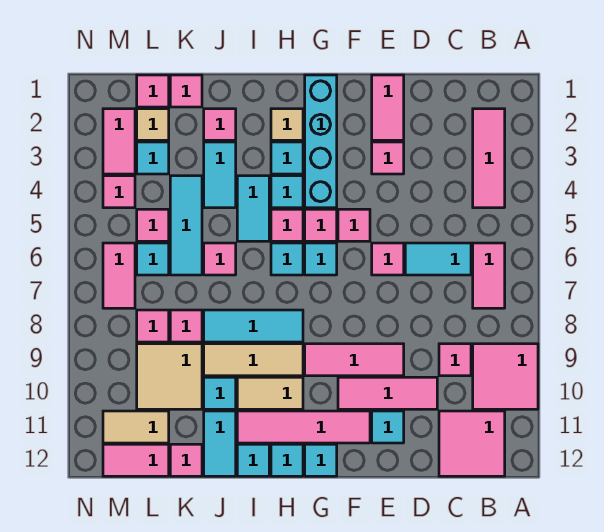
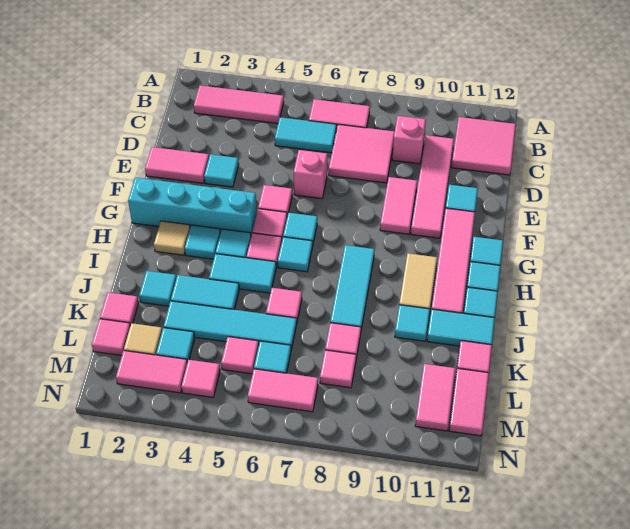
pink 2x2 tile [473,344,538,409] -> pink 2x2 tile moved to [329,124,395,183]
cyan 1x2 tile [405,243,471,275] -> cyan 1x2 tile turned to [275,117,336,153]
pink 1x1 tile [439,344,471,376] -> pink 1x1 brick [392,116,426,164]
pink 1x3 tile [338,377,437,409] -> pink 1x4 tile [411,135,454,238]
pink 1x1 tile [372,142,404,174] -> cyan 1x1 tile [204,154,239,187]
pink 1x1 tile [372,243,404,275] -> pink 1x1 brick [294,150,327,199]
pink 1x3 tile [305,344,404,376] -> pink 1x2 tile [380,177,417,234]
tan 1x3 tile [204,344,303,376] -> none
pink 1x1 tile [204,109,236,140] -> cyan 1x1 tile [139,271,176,306]
cyan 1x3 tile [170,176,202,275] -> cyan 1x4 tile [164,301,297,349]
tan 2x2 tile [137,344,202,409] -> none
tan 1x2 tile [103,411,169,443] -> pink 1x2 tile [415,364,455,431]

